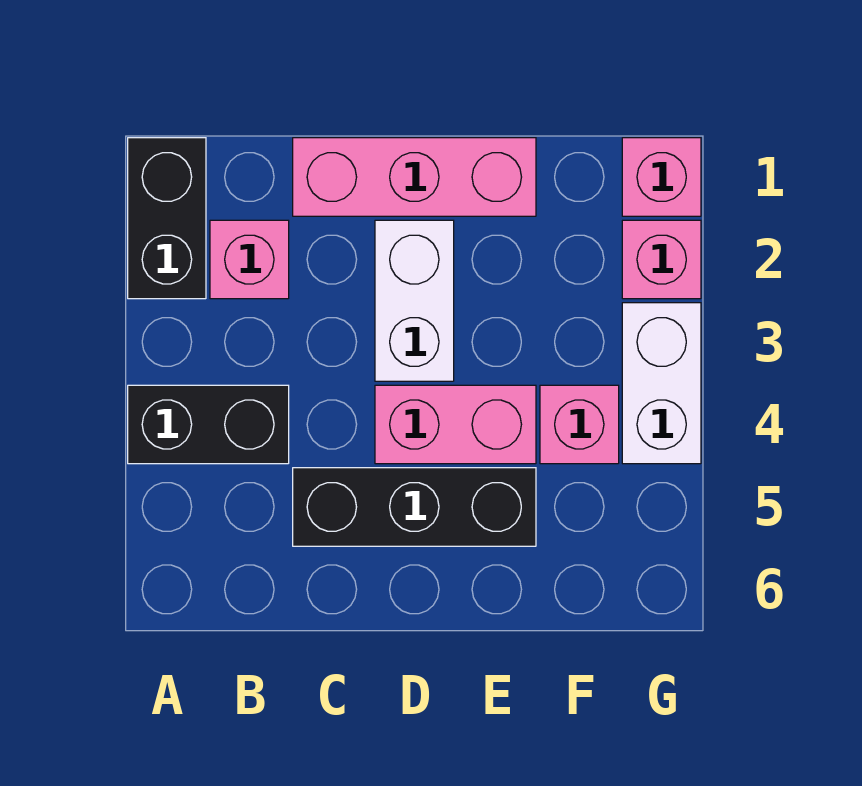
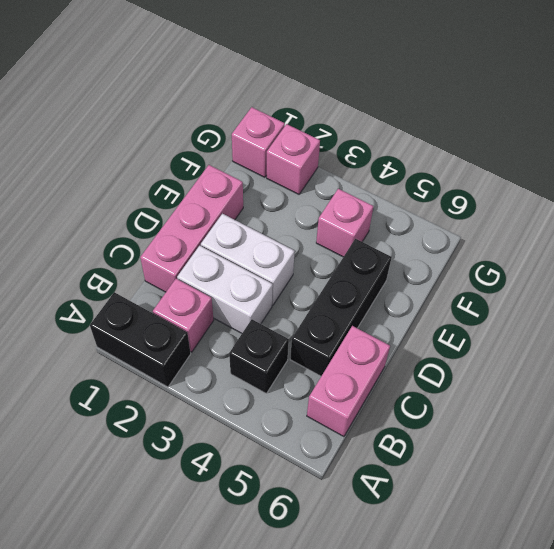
black 1x2 brick [128,385,289,464] -> black 1x1 brick [229,320,289,393]
pink 1x2 brick [375,385,536,464] -> pink 1x2 brick moved to [307,326,390,437]
white 1x2 brick [622,303,701,464] -> white 1x2 brick moved to [177,246,273,333]

